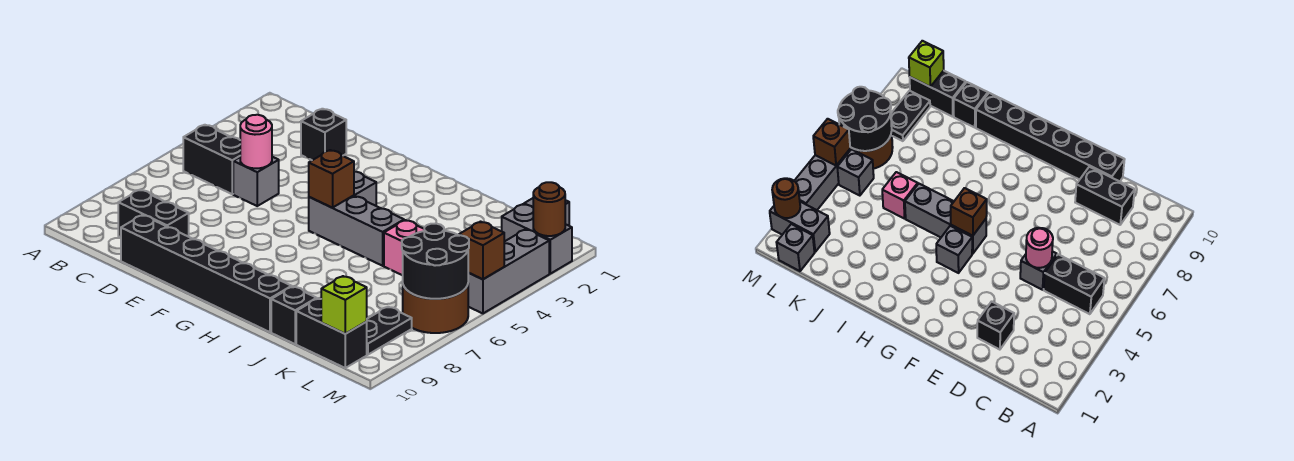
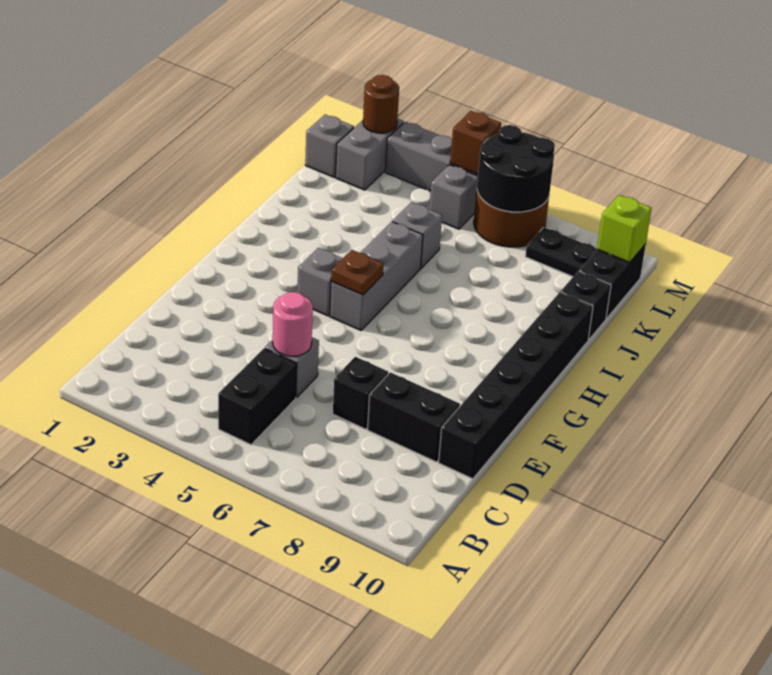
black 1x2 brick [118,190,189,237] -> black 1x2 brick turned to [368,372,460,462]
black 1x1 brick [301,109,346,160] -> black 1x1 brick moved to [333,357,388,429]
brown 1x1 brick [309,150,354,208] -> brown 1x1 plate [331,250,383,295]
pink 1x1 brick [384,220,424,275] -> grey 1x1 brick [393,202,442,268]

